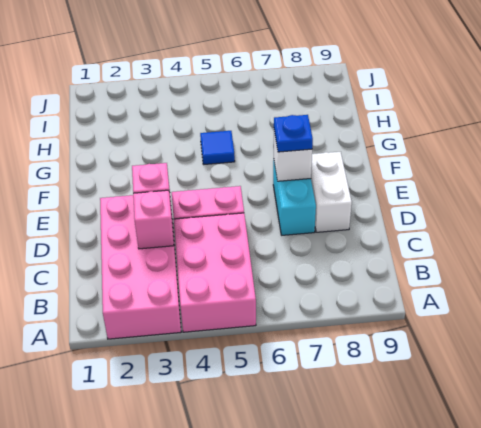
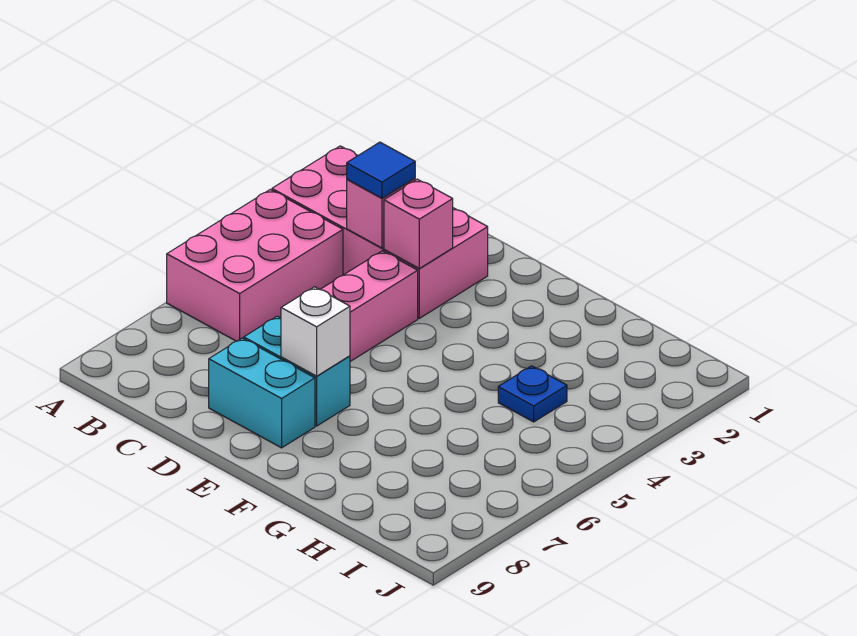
pink 2x3 brick [174,213,256,332] -> pink 2x3 brick turned to [167,190,343,341]
white 1x2 brick [311,152,352,232] -> cyan 1x2 brick [209,338,315,448]
blue 1x1 plate [274,115,313,152] -> blue 1x1 plate moved to [498,366,567,422]
blue 1x1 tile [200,131,235,164] -> blue 1x1 tile moved to [347,142,415,198]

